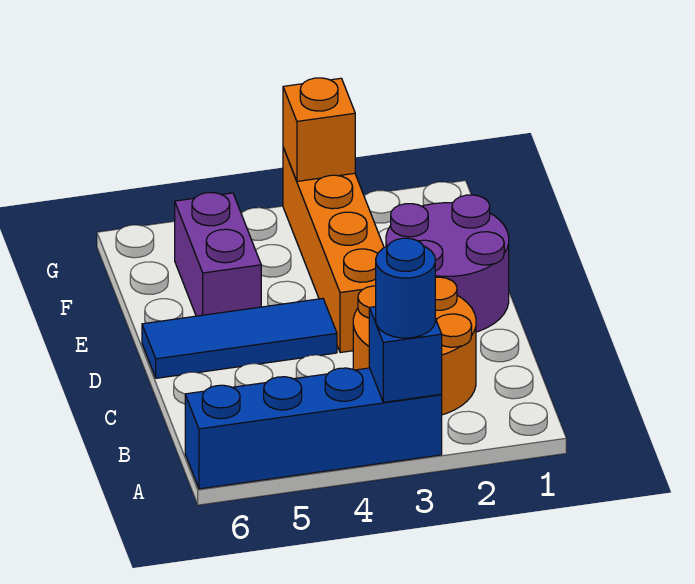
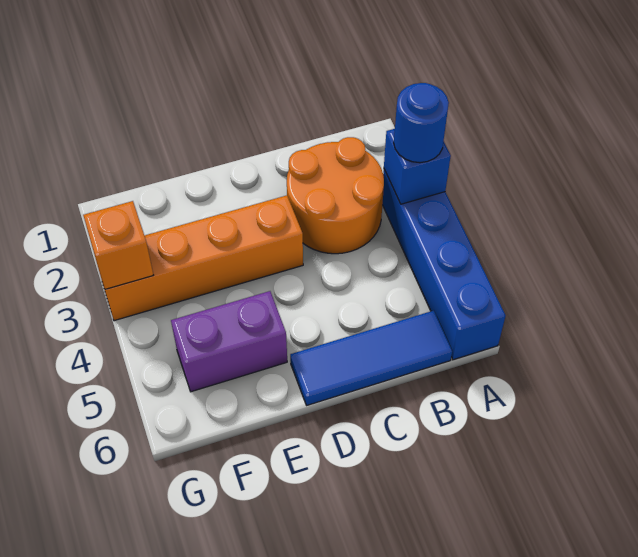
purple 2x2 round brick [386,195,509,332] -> none
blue 1x3 tile [142,298,337,378] -> blue 1x3 tile turned to [290,311,452,405]

